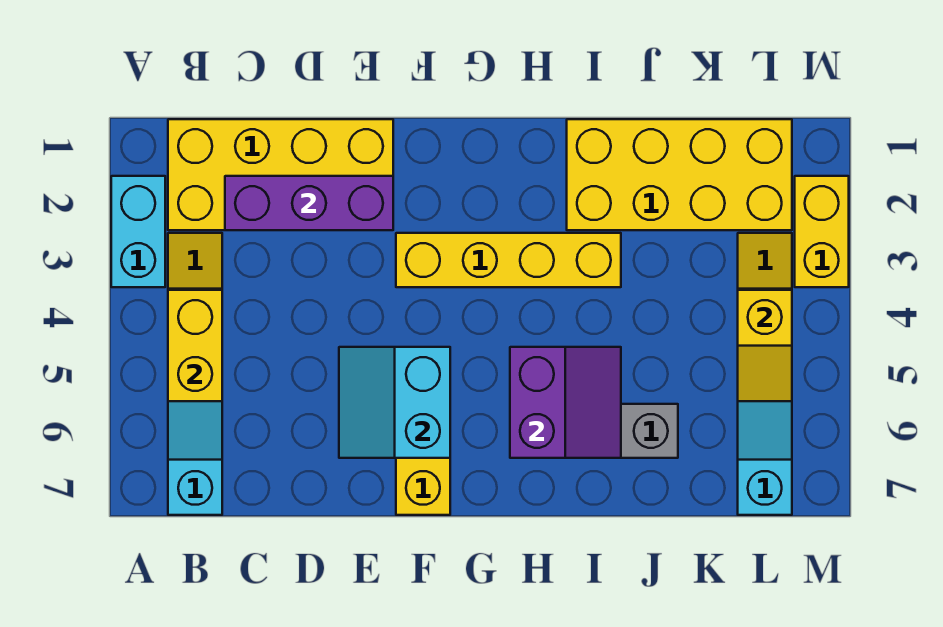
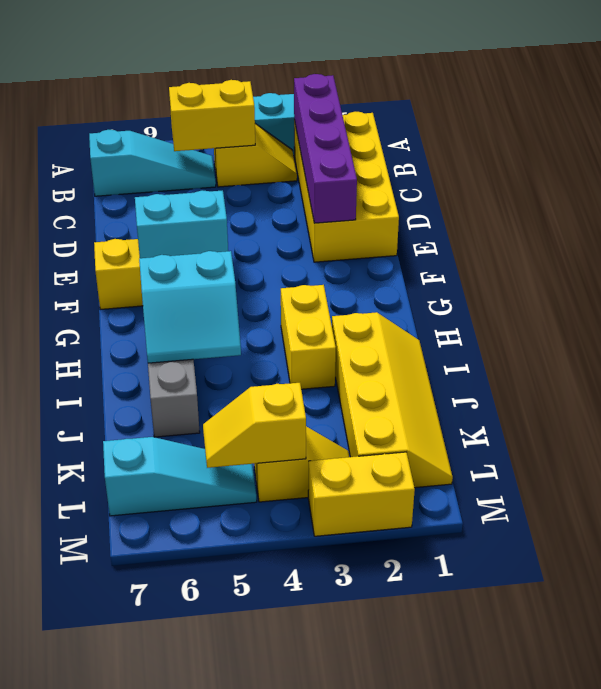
purple 1x3 brick [225,176,393,230] -> purple 1x4 brick [294,74,357,223]
yellow 1x4 brick [396,233,621,287] -> yellow 1x2 brick [281,285,336,389]
purple 2x2 slope [510,347,621,458] -> cyan 2x2 slope [139,251,241,363]
yellow 2x4 brick [567,119,792,230] -> yellow 2x4 slope [332,312,453,488]

